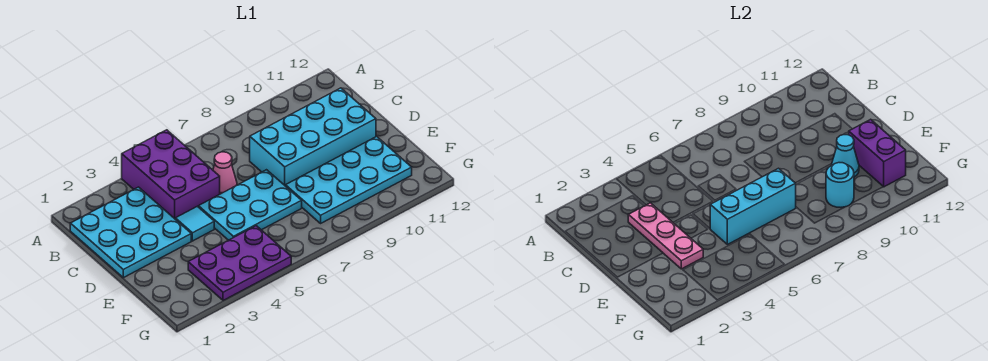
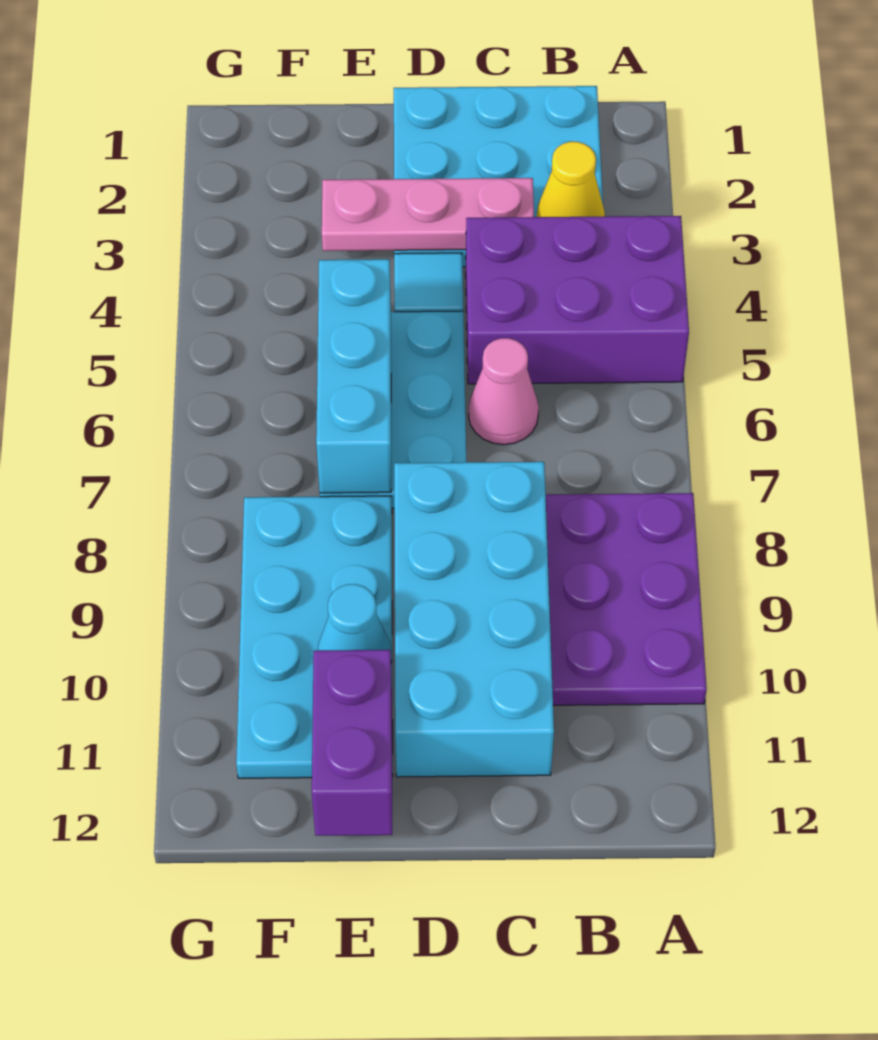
none -> yellow 1x1 cone [537,142,605,217]
purple 1x2 brick [849,119,906,187] -> purple 1x2 brick turned to [312,650,392,836]
purple 2x3 plate [188,226,291,300] -> purple 2x3 plate moved to [546,493,707,705]
cyan 1x1 round brick [826,163,854,207] -> none

